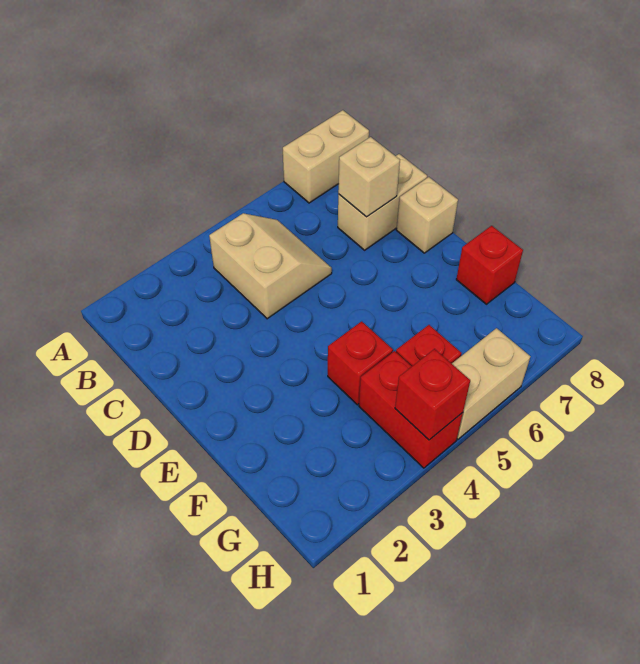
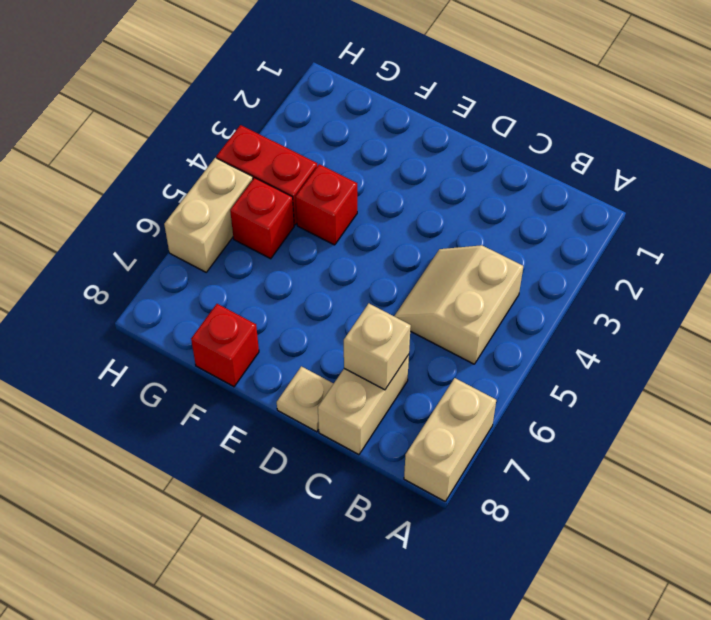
tan 2x2 slope [209,213,332,319] -> tan 2x2 slope turned to [394,245,523,364]
tan 1x1 brick [396,177,458,253] -> tan 1x1 plate [277,366,334,432]
red 1x1 brick [395,349,470,440] -> none

